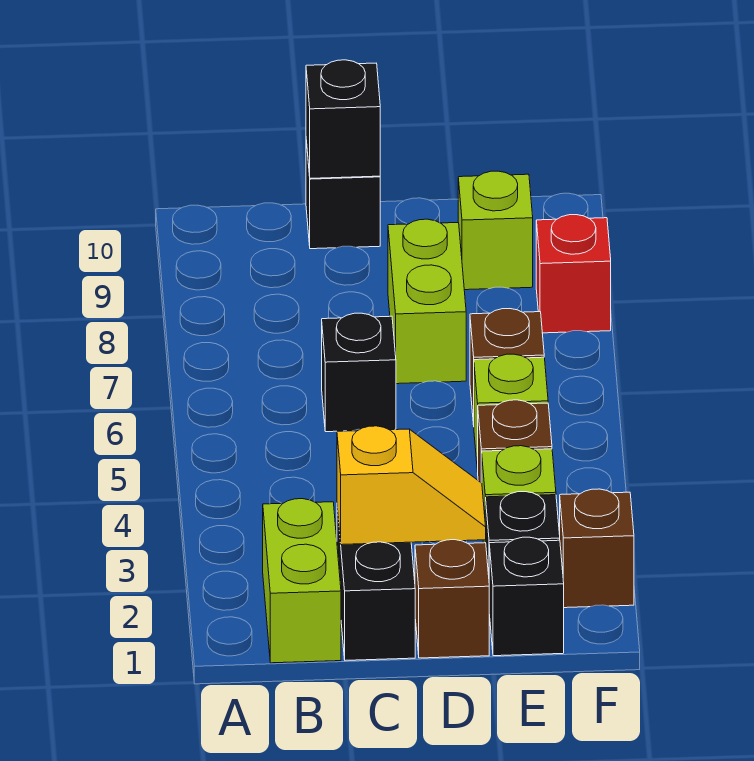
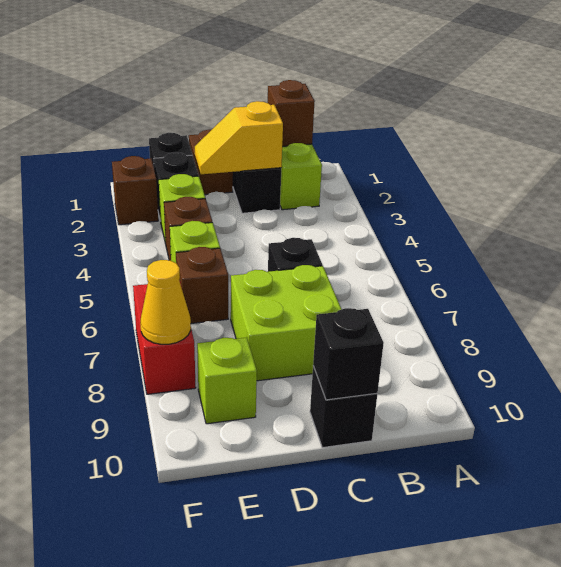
none -> brown 1x1 brick [268,80,315,146]
lime 1x2 brick [388,219,466,384] -> lime 2x2 brick [231,265,341,381]
red 1x1 brick [536,215,611,333] -> red 1x2 brick [133,282,196,394]
none -> yellow 1x1 cone [140,260,191,344]

